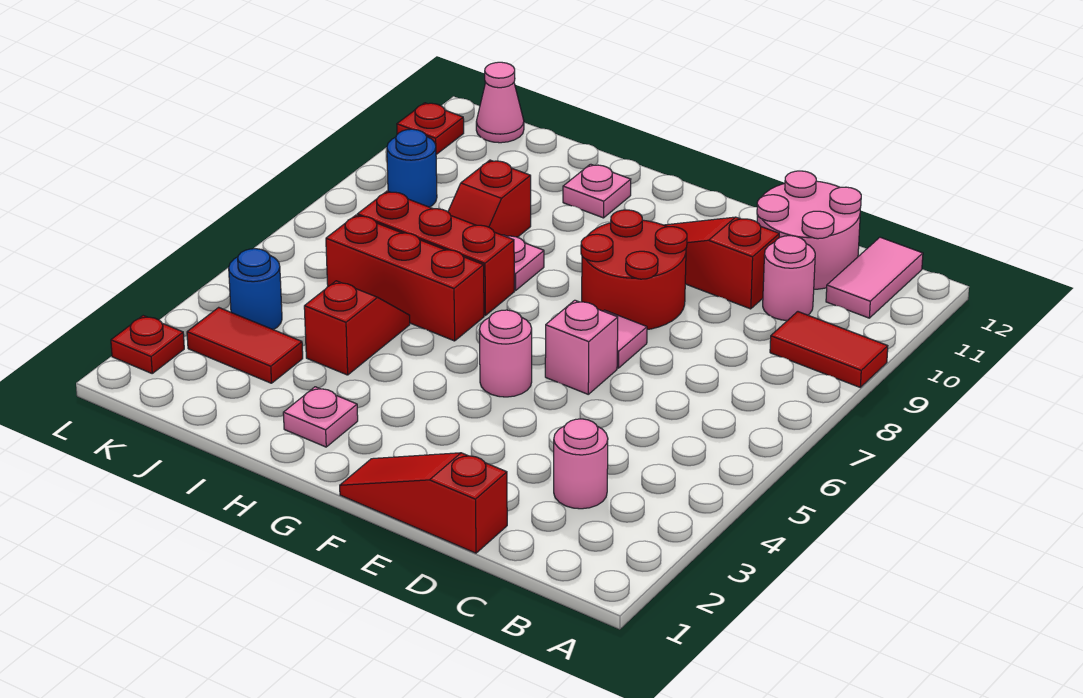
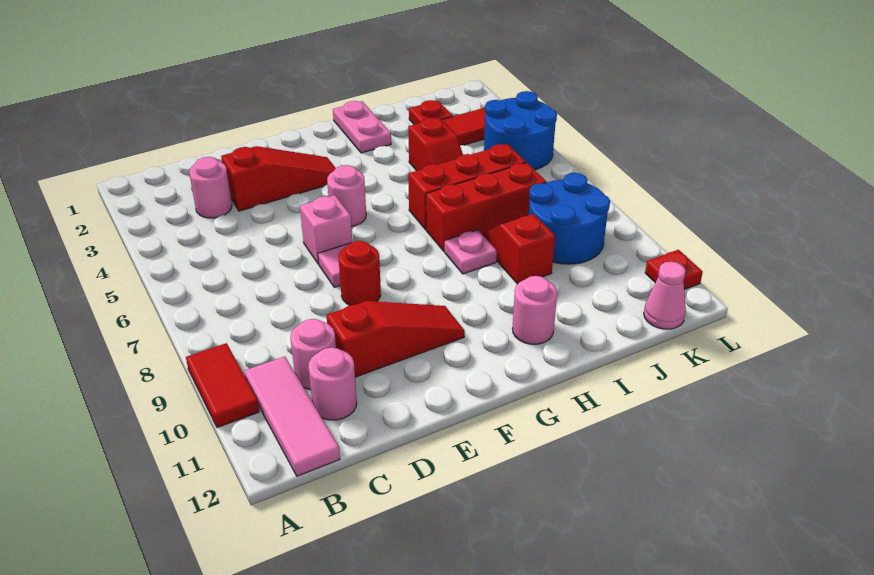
red 1x2 tile [770,312,888,387] -> red 1x2 tile turned to [186,343,259,428]
pink 1x2 tile [826,237,923,318] -> pink 1x3 tile [244,356,340,476]
pink 2x2 round brick [757,171,861,289] -> pink 1x1 round brick [308,347,357,420]
red 1x3 slope [340,453,507,553] -> red 1x3 slope moved to [221,146,336,211]
red 2x2 round brick [581,210,687,330] -> red 1x1 round brick [339,241,381,305]
pink 1x1 plate [283,387,358,447] -> pink 1x2 plate [333,101,391,153]
pink 1x1 plate [563,164,631,218] -> pink 1x1 round brick [512,276,557,344]
blue 1x1 round brick [229,249,282,330] -> blue 2x2 round brick [484,91,557,170]
blue 1x1 round brick [387,129,437,207] -> blue 2x2 round brick [529,173,610,264]
red 1x1 plate [111,316,184,373] -> red 1x1 plate moved to [409,100,453,124]

